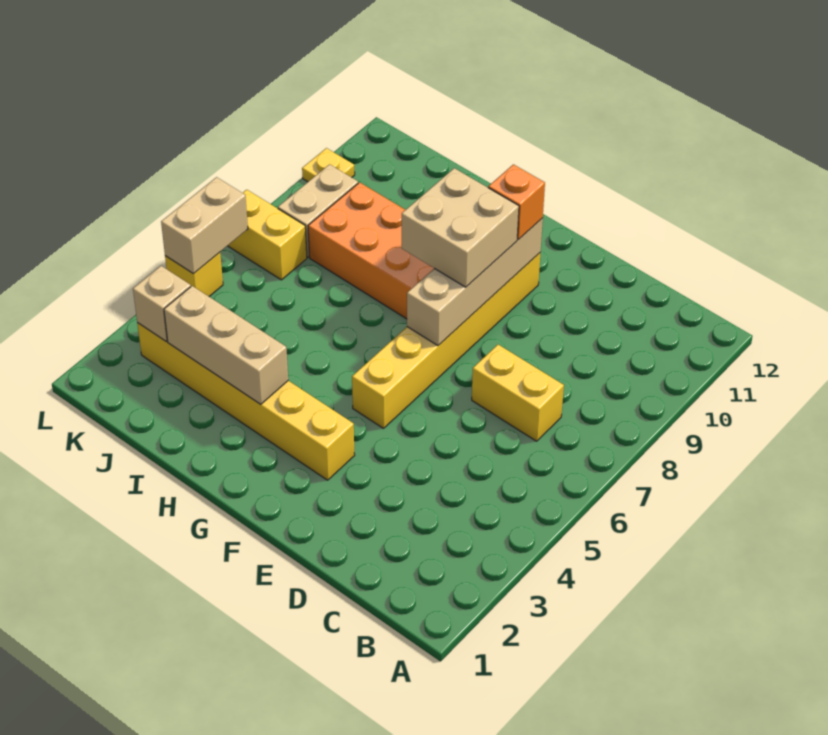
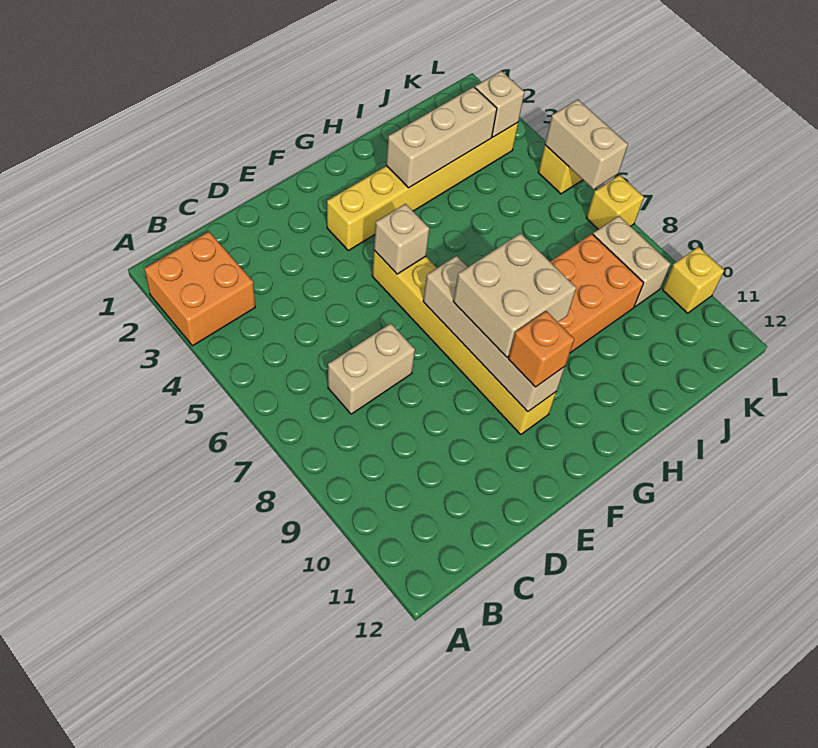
none -> orange 2x2 brick [144,232,255,346]
yellow 1x2 brick [472,345,564,441] -> tan 1x2 brick [328,323,415,414]
none -> tan 1x1 brick [374,204,429,274]
yellow 1x2 brick [228,190,307,280] -> yellow 1x1 brick [586,175,644,229]
yellow 1x1 plate [302,148,355,182] -> yellow 1x1 brick [662,247,724,313]

